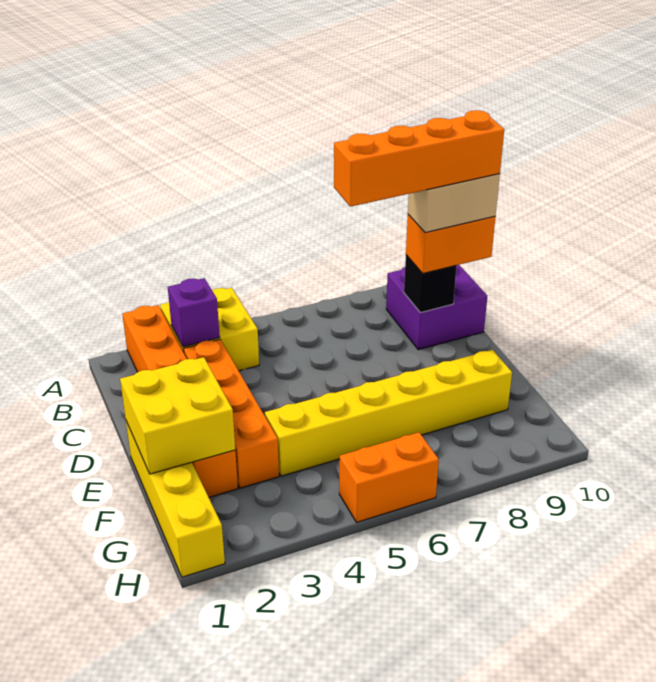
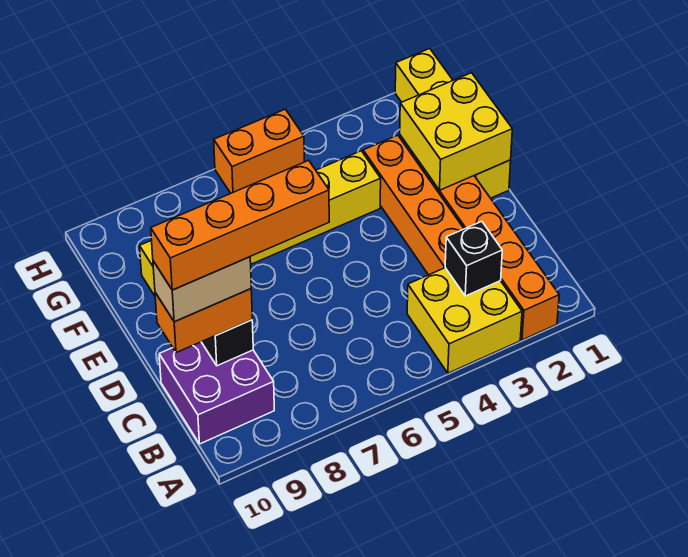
purple 1x1 brick [168,278,220,347] -> black 1x1 brick [445,221,502,296]

